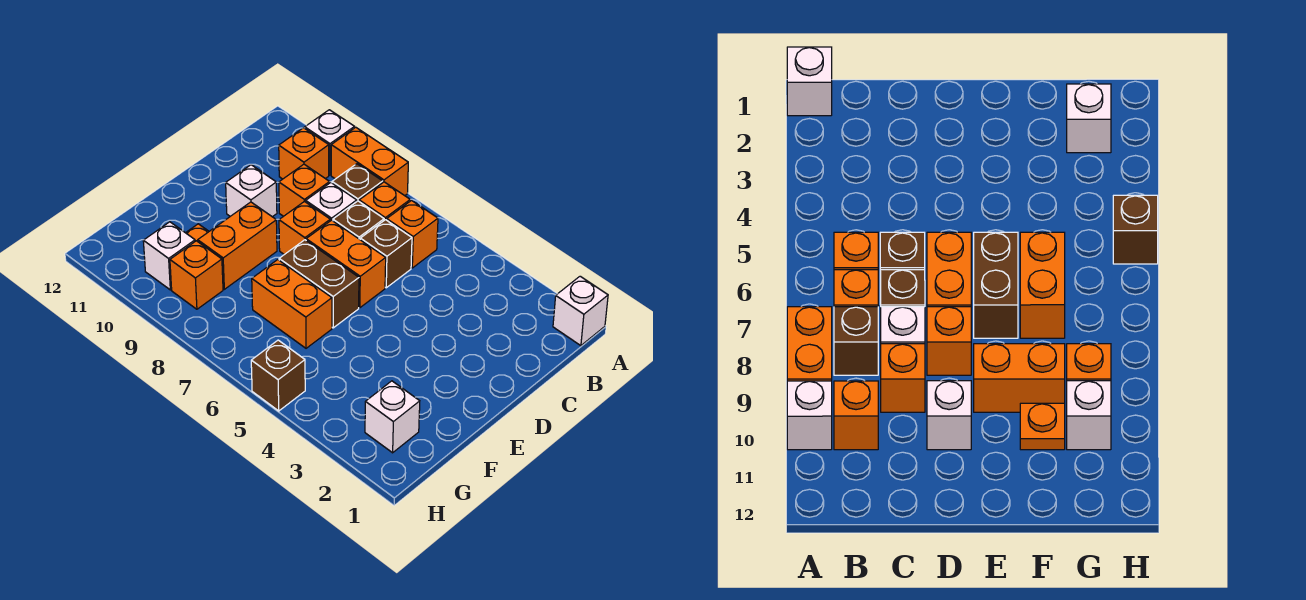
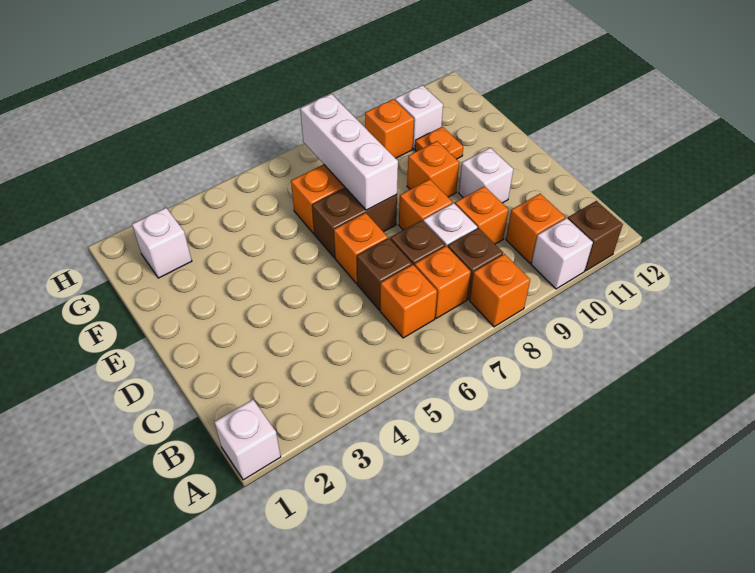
orange 1x2 brick [331,127,408,196] -> orange 1x1 brick [470,254,530,327]
orange 1x2 brick [306,220,386,308] -> orange 1x1 brick [334,213,388,283]
none -> white 1x3 brick [300,94,398,210]
orange 1x2 brick [198,202,277,289] -> orange 1x1 brick [407,141,459,197]
brown 1x1 brick [251,340,305,411] -> brown 1x1 brick moved to [568,201,623,271]

